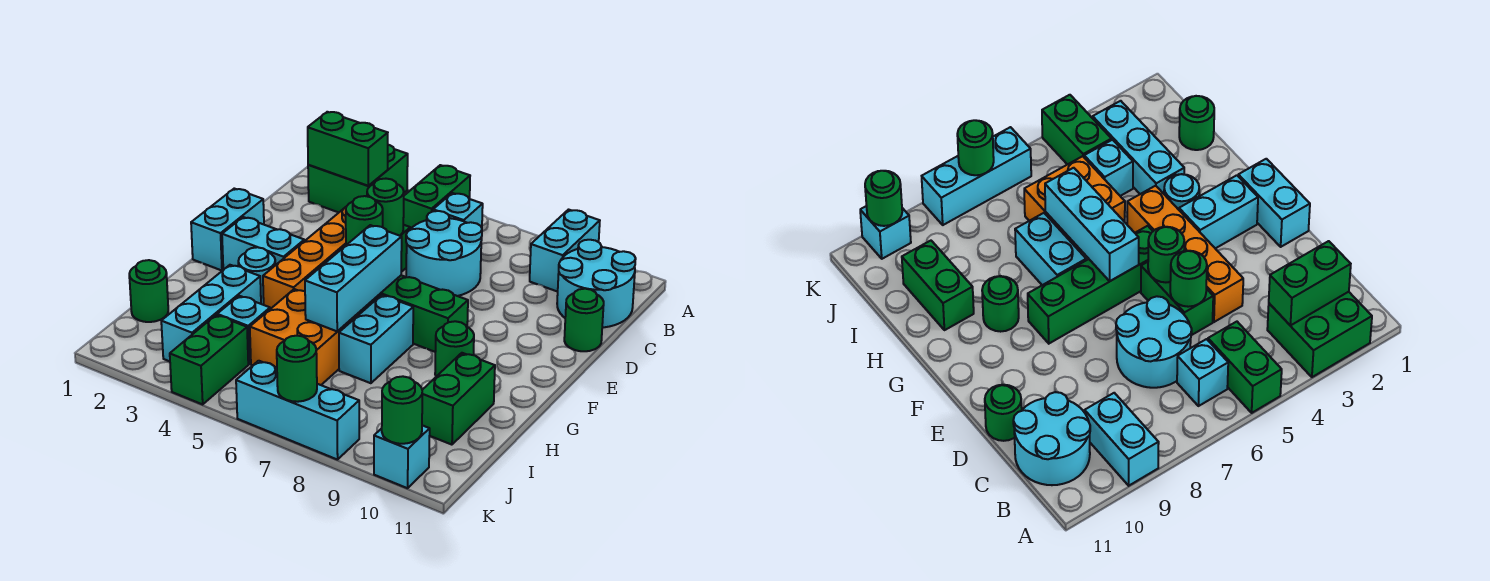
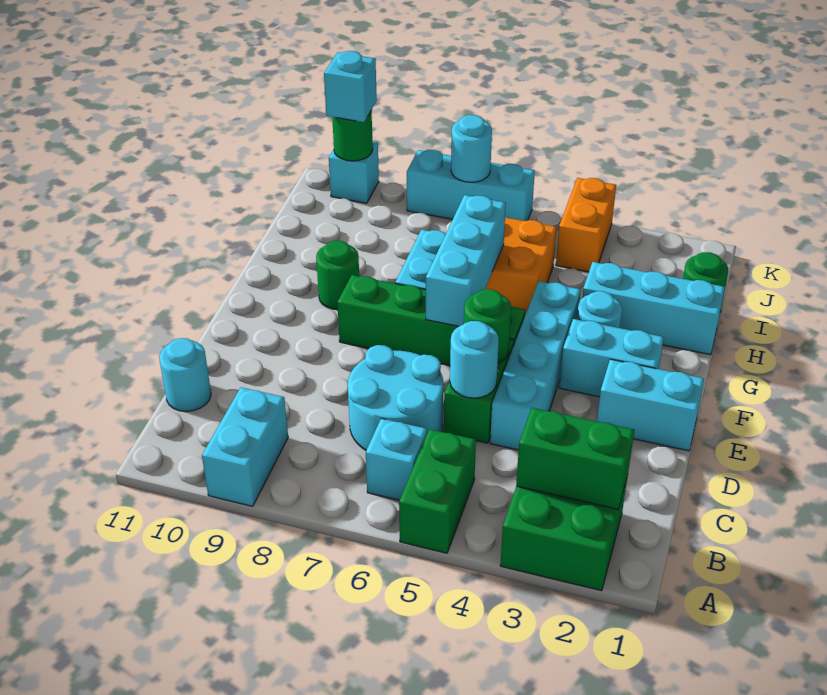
cyan 2x2 round brick [557,240,636,327] -> cyan 1x1 round brick [159,338,211,412]
orange 1x4 brick [263,207,346,309] -> cyan 1x4 brick [490,281,581,450]
green 1x1 round brick [367,179,404,236] -> cyan 1x1 round brick [450,321,499,398]
green 1x1 round brick [564,289,604,351] -> none
cyan 1x2 brick [191,189,264,270] -> cyan 1x2 brick turned to [597,359,704,451]
cyan 1x3 brick [161,265,261,361] -> cyan 1x3 brick turned to [582,262,725,355]
green 1x2 brick [422,353,495,445] -> none
cyan 1x1 brick [217,296,270,364] -> cyan 1x1 brick moved to [324,51,377,122]
green 1x2 brick [170,315,248,404] -> orange 1x2 brick [556,178,616,272]
green 1x1 round brick [277,336,317,402] -> cyan 1x1 round brick [451,115,492,182]

